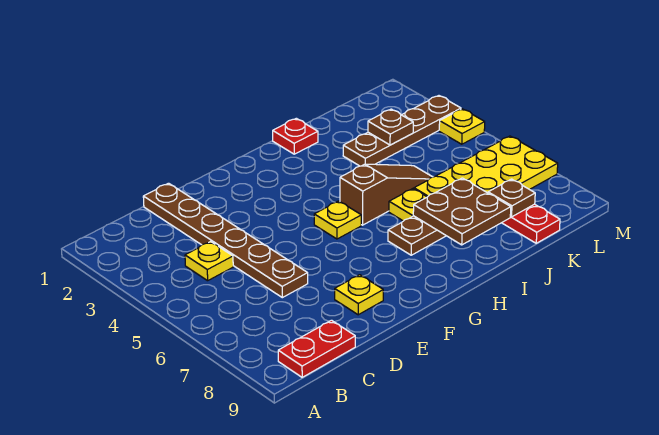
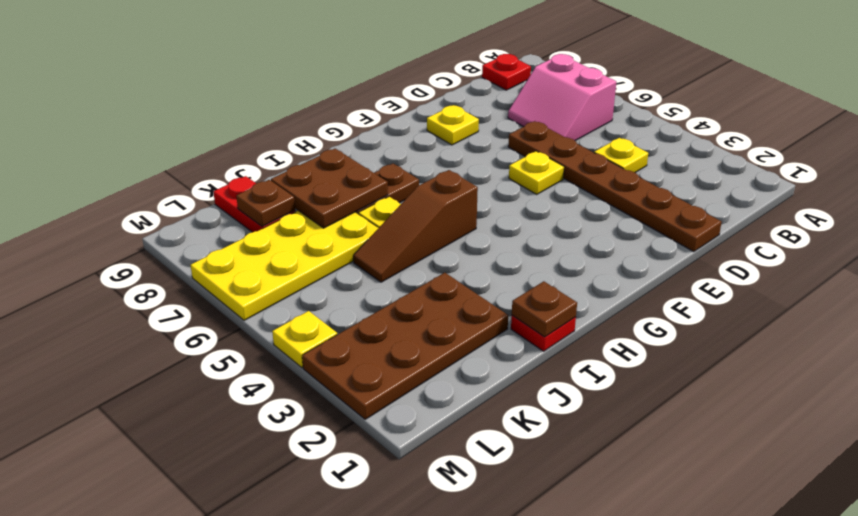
none -> pink 2x2 slope [508,54,616,141]
red 1x2 plate [278,320,355,377] -> red 1x1 plate [482,54,531,90]
yellow 1x1 plate [314,201,361,239] -> yellow 1x1 plate moved to [509,151,564,194]
brown 1x4 plate [343,96,461,166] -> brown 2x4 plate [302,273,508,419]
brown 1x1 plate [368,109,413,145] -> brown 1x1 plate moved to [512,281,577,337]

